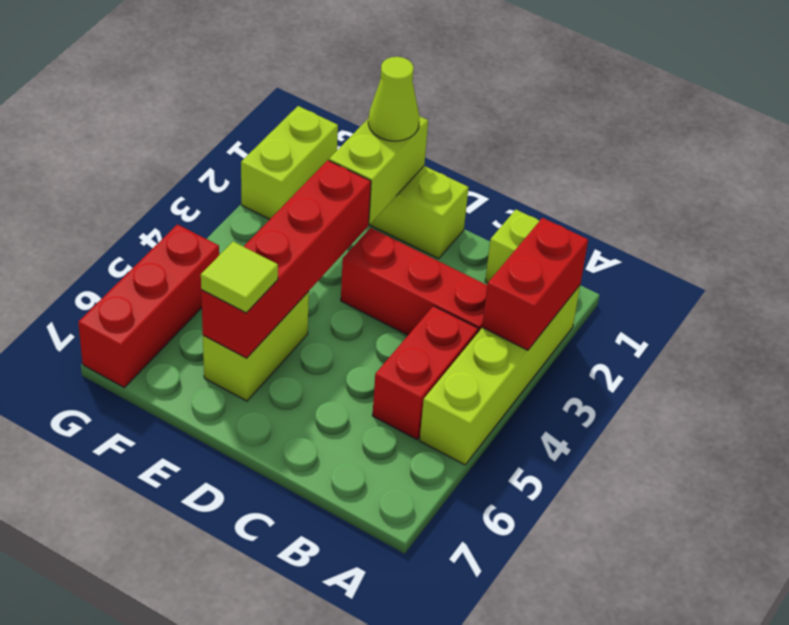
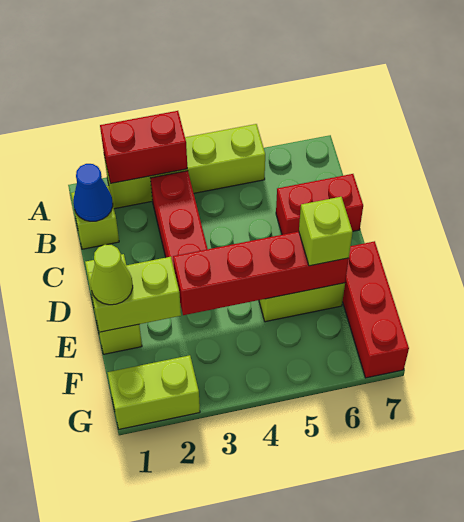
none -> blue 1x1 cone [73,164,113,221]
red 1x2 brick [372,306,478,439] -> red 1x2 brick moved to [276,174,363,235]
lime 1x1 tile [201,242,278,313] -> lime 1x1 brick [299,197,353,266]
red 1x3 brick [78,224,219,387] -> red 1x3 brick turned to [343,241,409,378]

